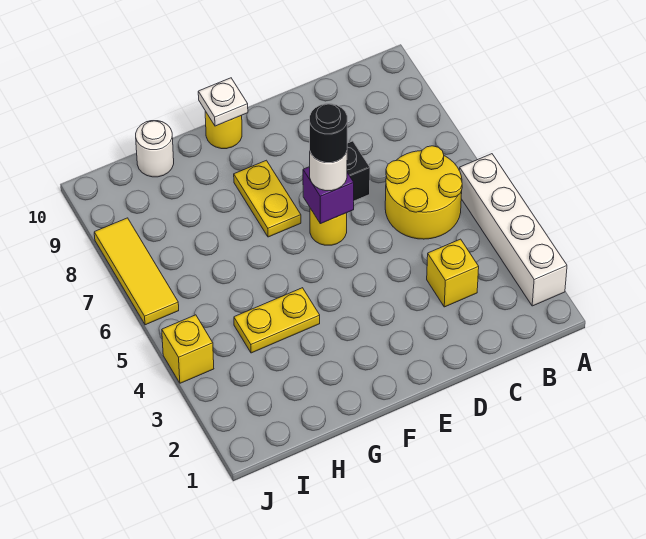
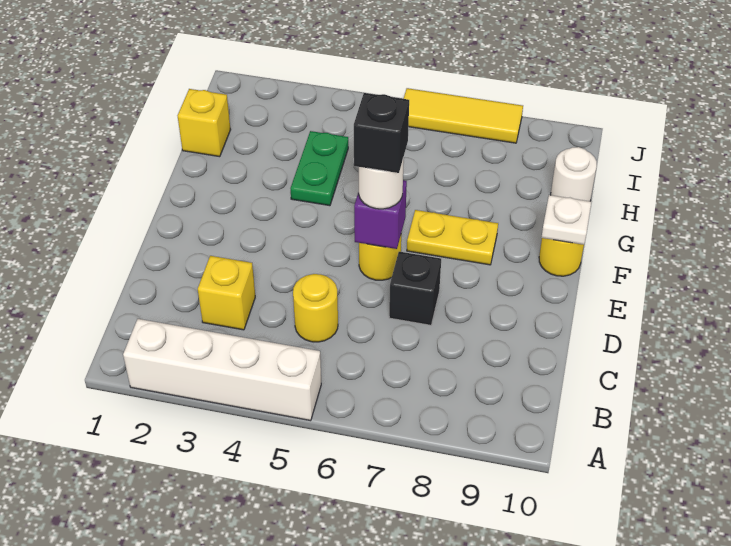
yellow 2x2 round brick [385,146,462,239] -> yellow 1x1 round brick [293,274,338,342]
black 1x1 round brick [310,104,347,163] -> black 1x1 brick [354,93,409,173]
yellow 1x2 plate [234,288,320,353] -> green 1x2 plate [291,131,348,206]
yellow 1x1 brick [162,315,214,383] -> yellow 1x1 brick moved to [178,89,231,157]

